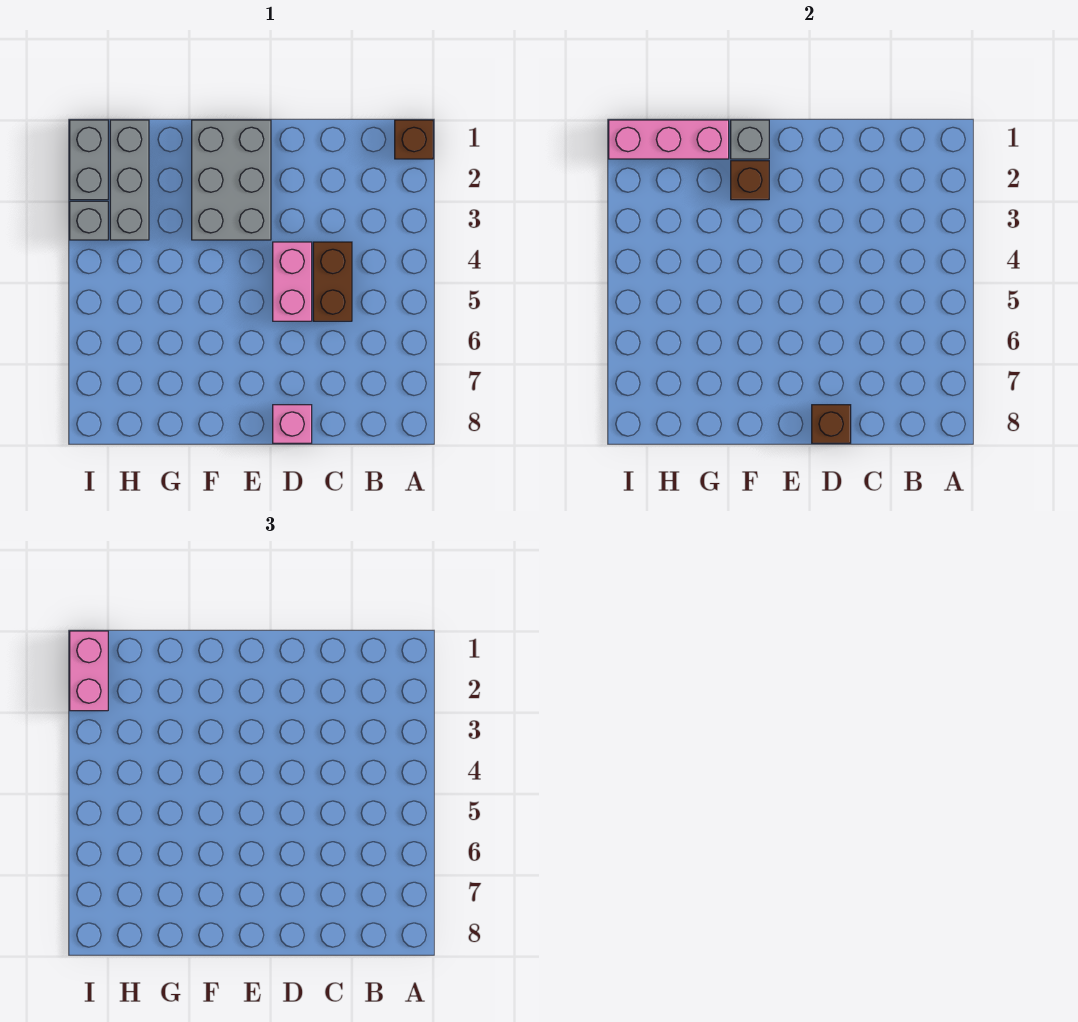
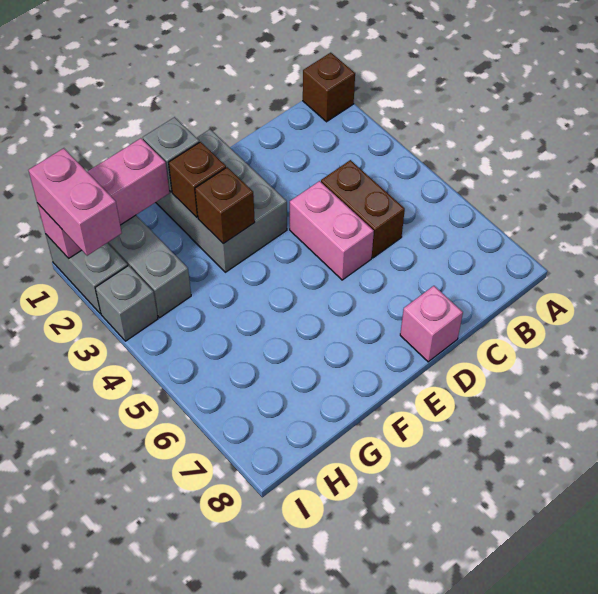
brown 1x1 brick [812,405,851,443] -> brown 1x1 brick moved to [195,167,255,244]

